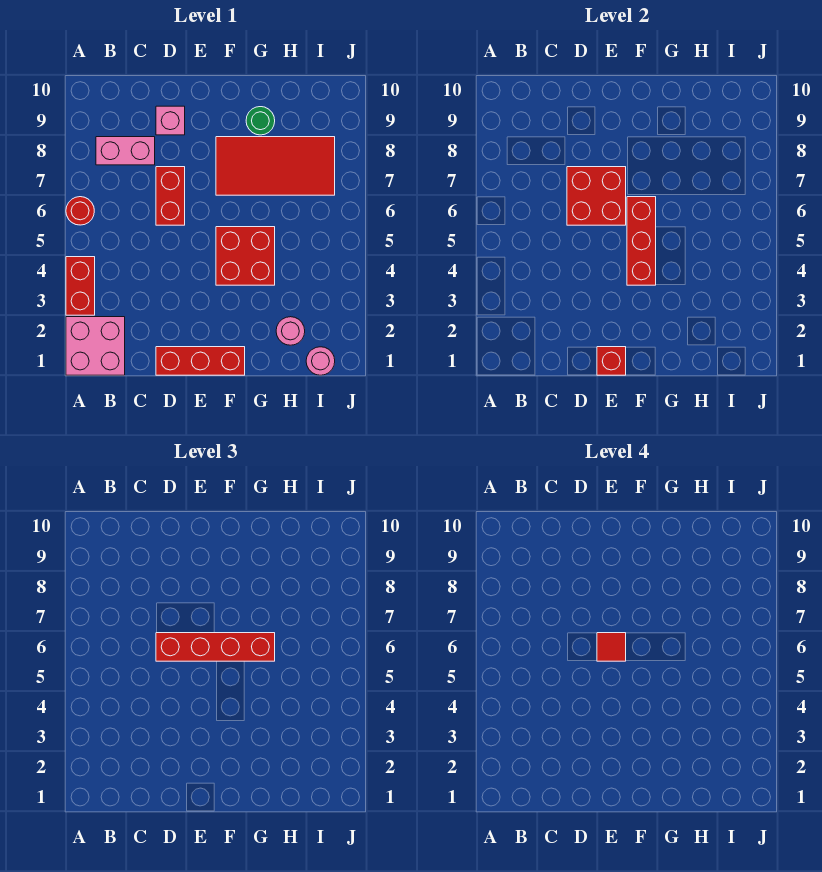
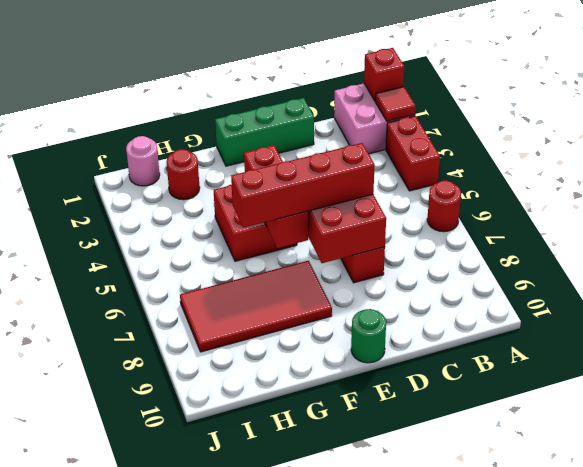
pink 1x2 brick [96,137,155,165] -> none
red 1x3 brick [156,347,245,375] -> green 1x3 brick [215,98,314,166]
pink 1x1 brick [156,106,185,135] -> none
red 1x1 brick [597,347,626,375] -> red 1x1 brick moved to [364,48,404,101]
red 1x1 tile [597,633,626,661] -> red 1x1 tile moved to [376,86,415,121]
green 1x1 round brick [246,107,275,135] -> green 1x1 round brick moved to [351,309,386,363]
pink 1x1 round brick [276,317,305,345] -> red 1x1 round brick [167,149,200,200]

